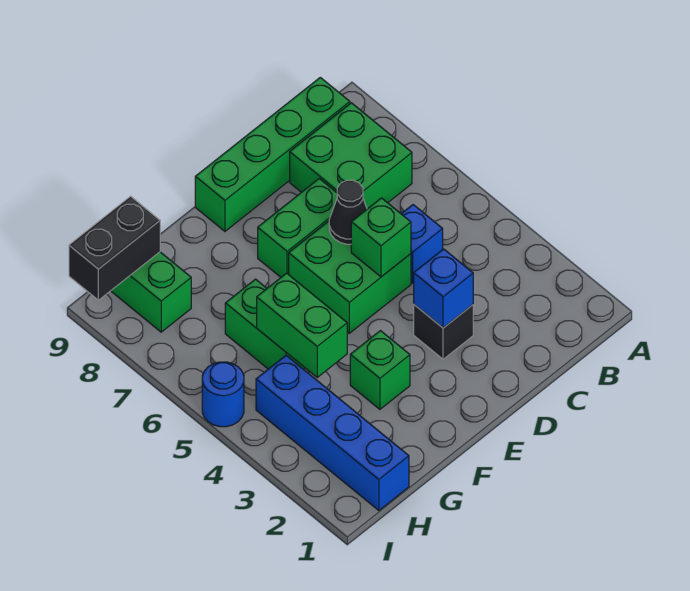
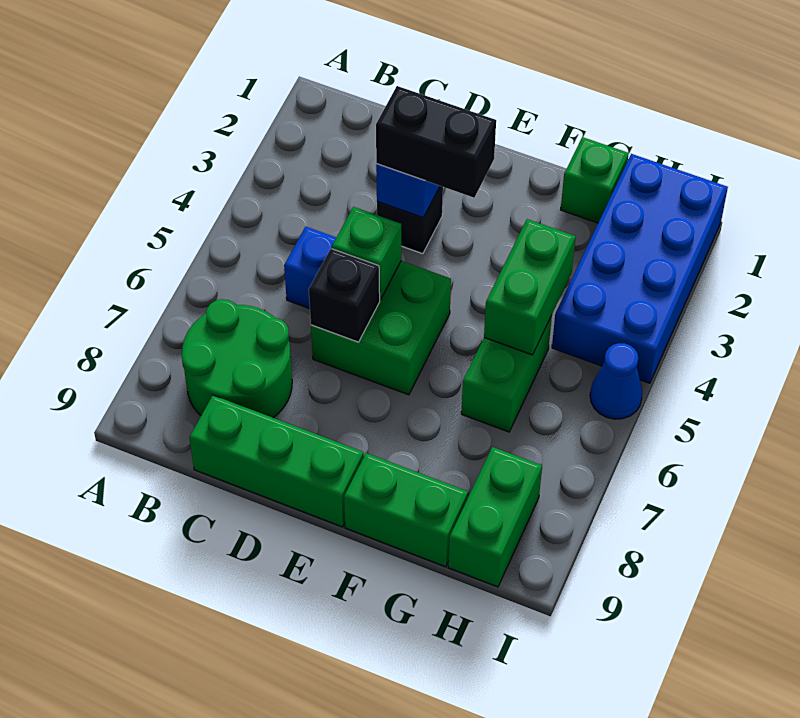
green 2x2 brick [290,103,412,209] -> green 2x2 round brick [182,299,292,418]
green 1x4 brick [195,77,350,231] -> green 1x3 brick [189,395,364,527]
black 1x1 cone [329,180,367,244] -> black 1x1 brick [309,249,380,342]
green 1x2 brick [258,179,337,277] -> green 1x2 brick moved to [344,453,468,567]
green 1x1 brick [350,331,410,409] -> green 1x1 brick moved to [561,137,629,223]
blue 1x4 brick [256,355,409,510] -> blue 2x4 brick [552,154,728,383]
black 1x2 brick [69,196,160,300] -> black 1x2 brick moved to [376,86,496,198]
blue 1x1 round brick [202,362,244,427] -> blue 1x1 cone [590,343,642,419]

